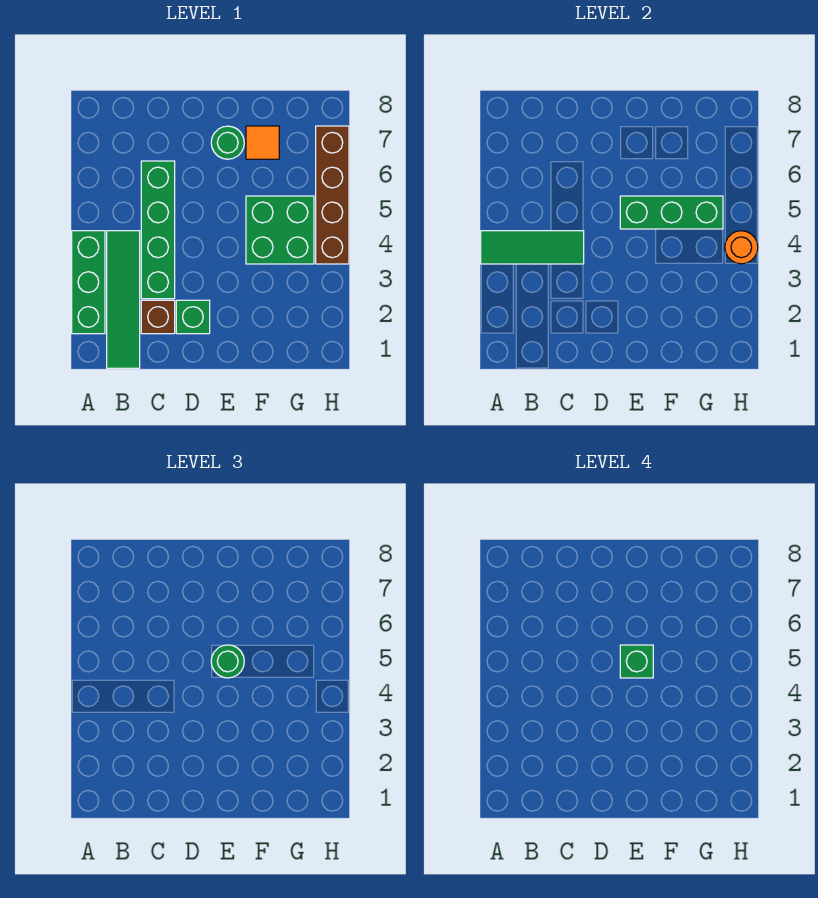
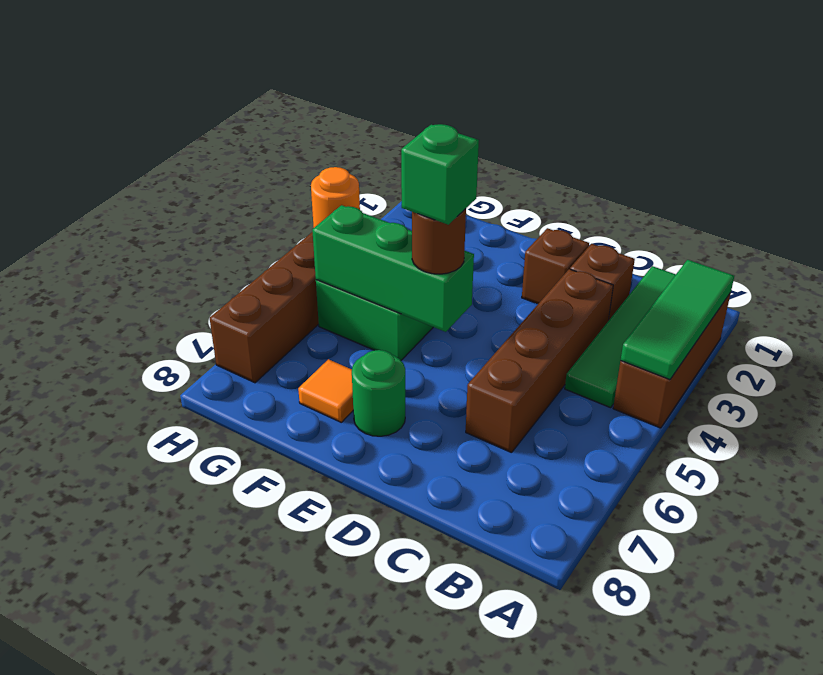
green 1x3 brick [72,231,105,334] -> brown 1x3 brick [613,293,731,428]
green 1x3 tile [481,231,584,264] -> green 1x3 tile turned to [621,260,734,380]
green 1x4 brick [141,161,175,299] -> brown 1x4 brick [466,269,613,453]
green 1x1 brick [176,300,210,334] -> brown 1x1 brick [522,228,589,304]
green 1x1 round brick [211,645,244,678] -> brown 1x1 round brick [412,209,466,274]

